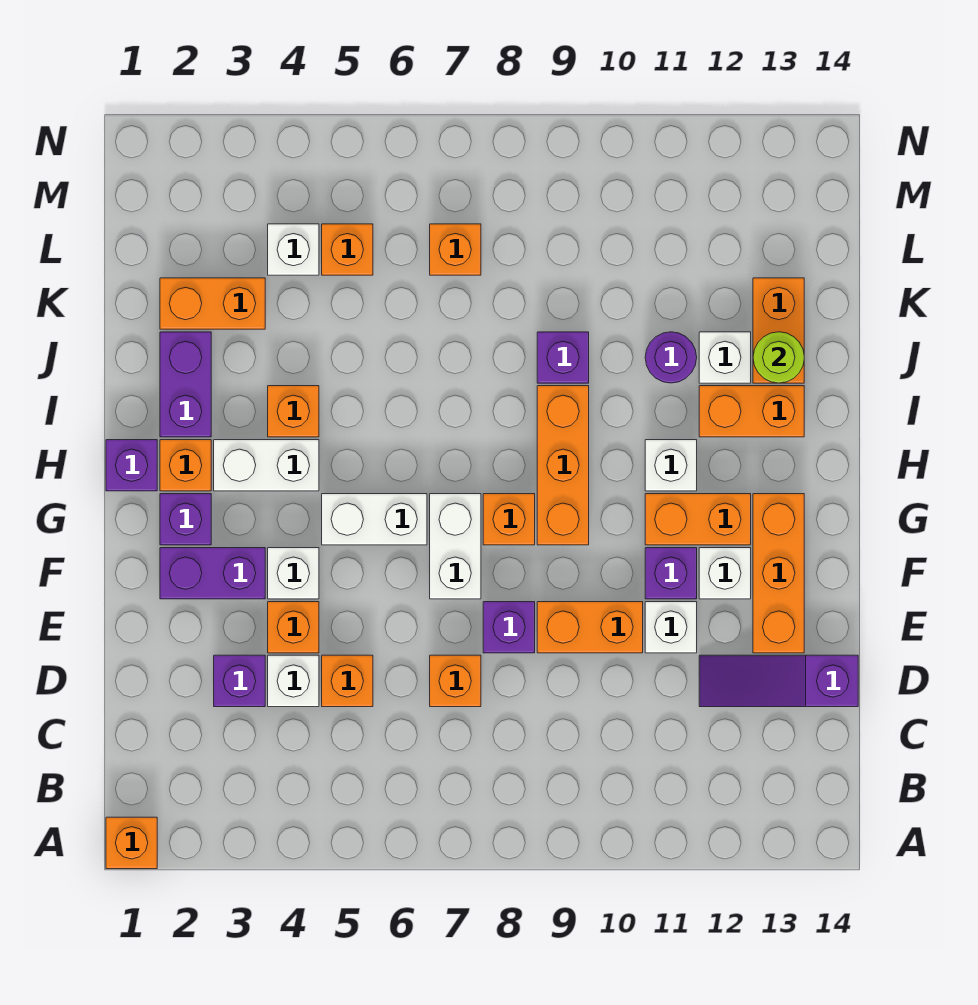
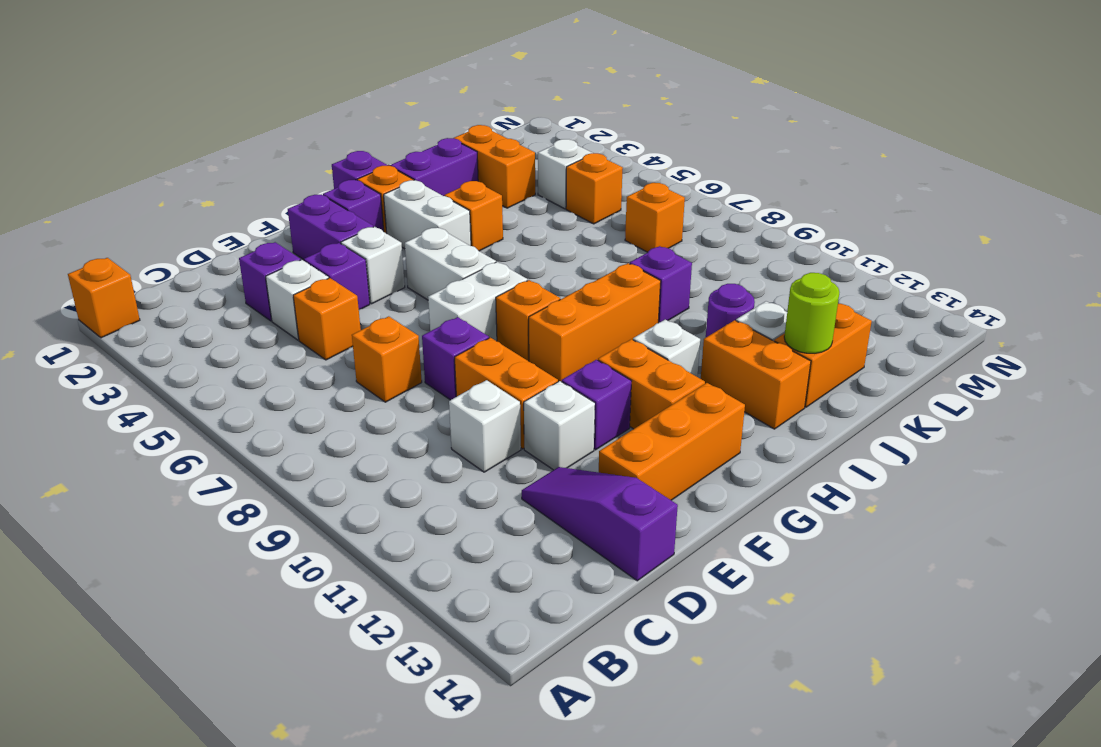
orange 1x1 brick [268,602,319,653] -> purple 1x1 brick [304,243,370,310]
white 1x1 brick [699,548,751,599] -> white 1x1 brick moved to [449,380,521,472]

